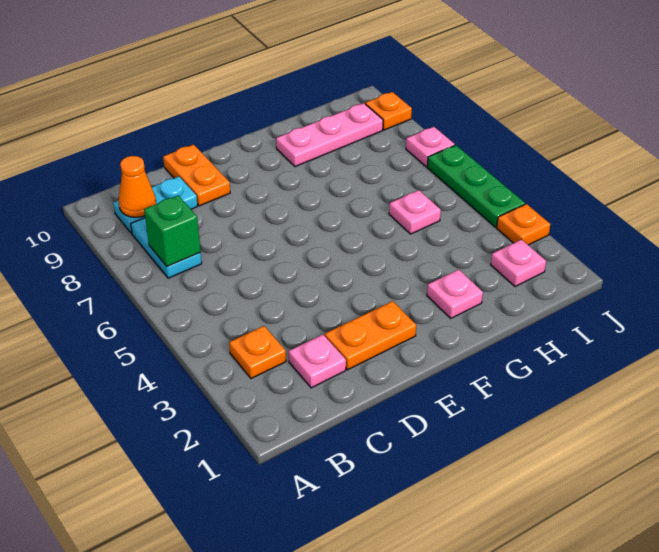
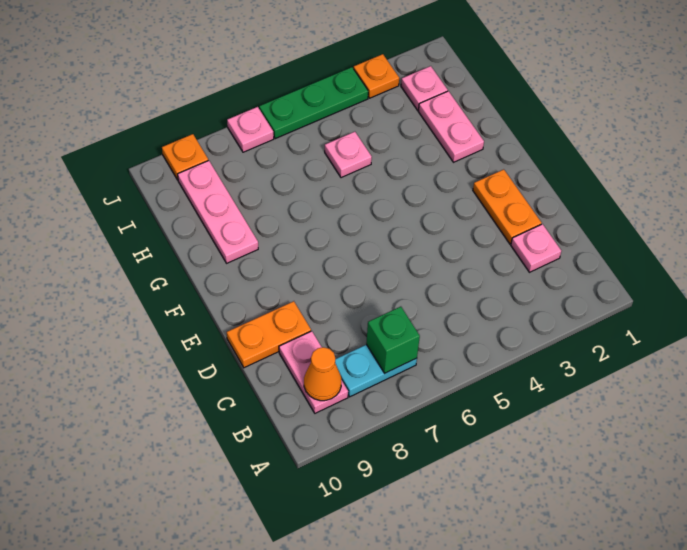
orange 1x1 plate [229,326,286,379] -> none
cyan 1x2 plate [113,177,198,234] -> pink 1x2 plate [279,331,348,413]
pink 1x1 plate [427,270,483,318] -> pink 1x2 plate [418,91,484,162]

